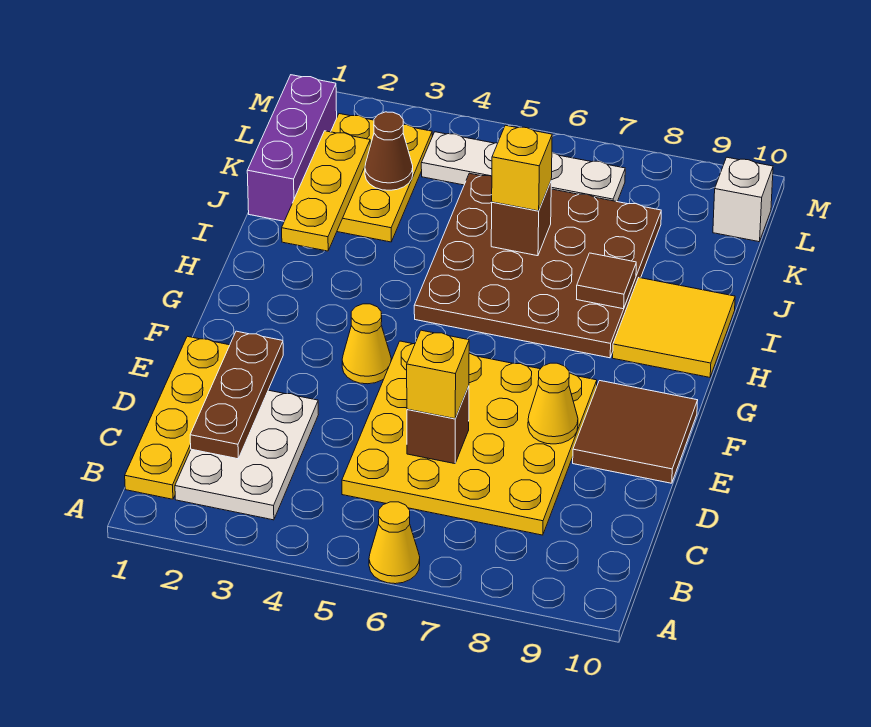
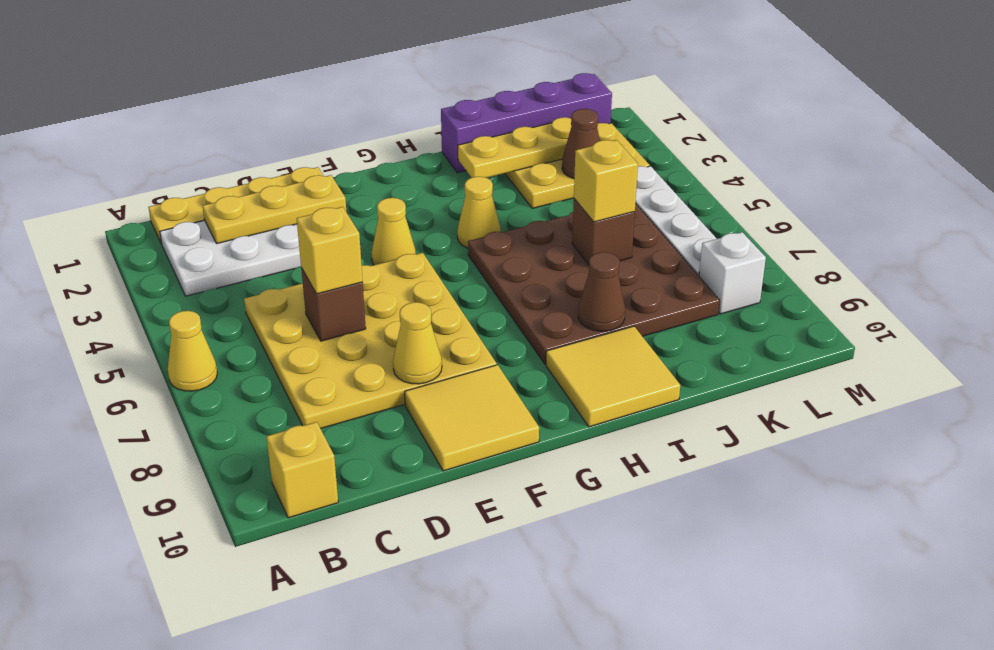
none -> yellow 1x1 brick [266,422,338,518]
brown 1x3 plate [190,331,283,459] -> yellow 1x3 plate [203,175,346,243]
brown 2x2 tile [573,381,698,483] -> yellow 2x2 tile [405,365,539,471]
none -> yellow 1x1 cone [457,177,501,248]
brown 1x1 tile [577,253,636,309] -> brown 1x1 cone [578,252,625,331]
purple 1x3 brick [247,75,337,221] -> purple 1x4 brick [441,73,612,173]
white 1x1 brick [713,157,773,242] -> white 1x1 brick moved to [699,232,766,314]

